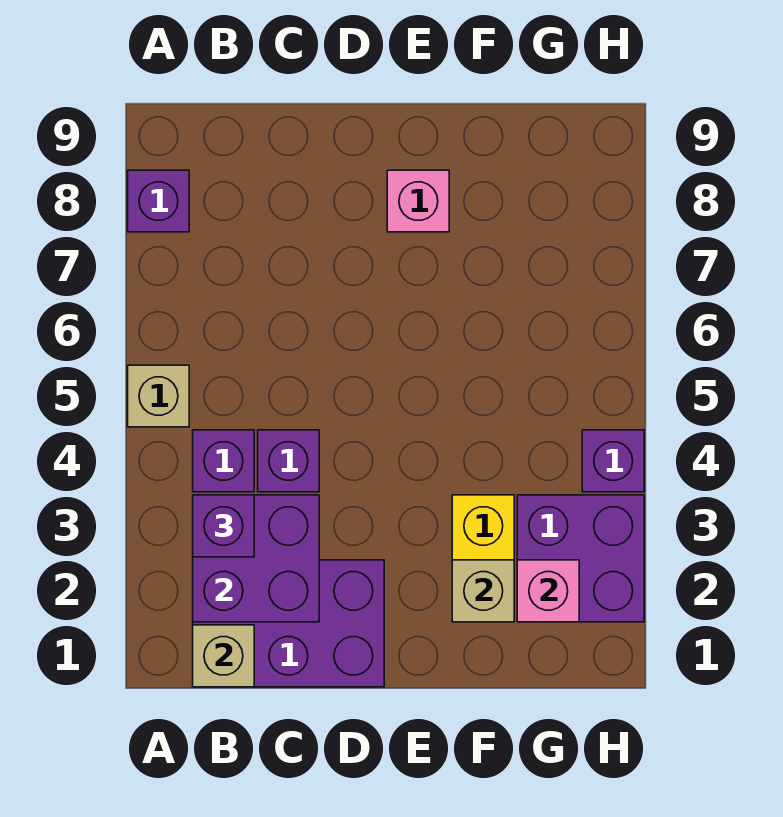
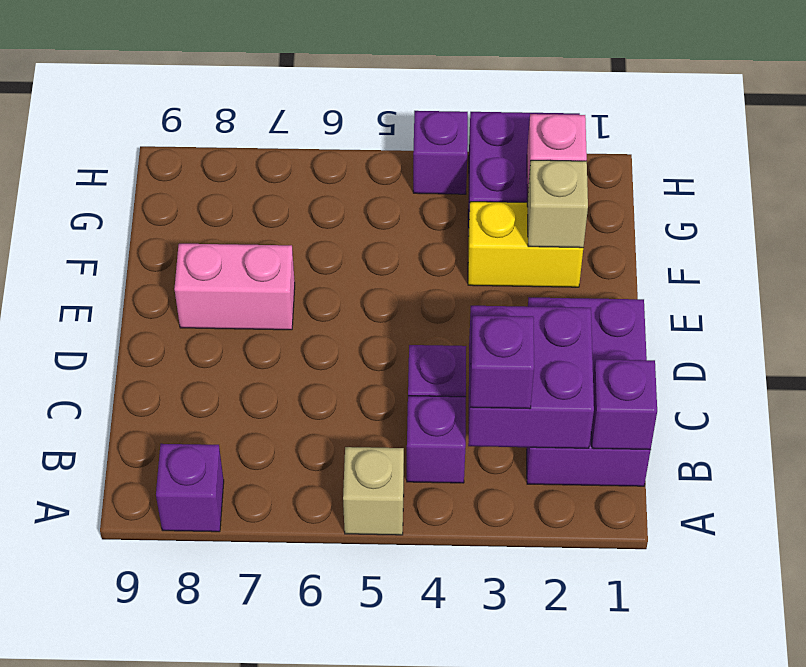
tan 1x1 brick [193,625,254,687] -> purple 1x1 brick [591,359,657,450]
pink 1x1 brick [387,170,449,232] -> pink 1x2 brick [174,244,295,330]

